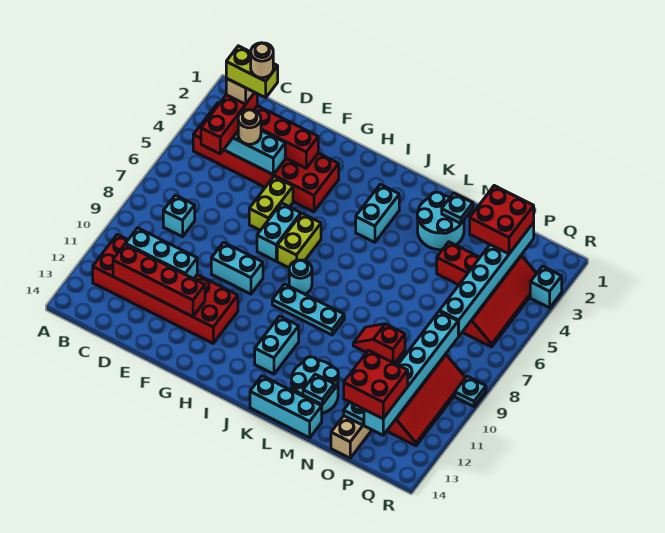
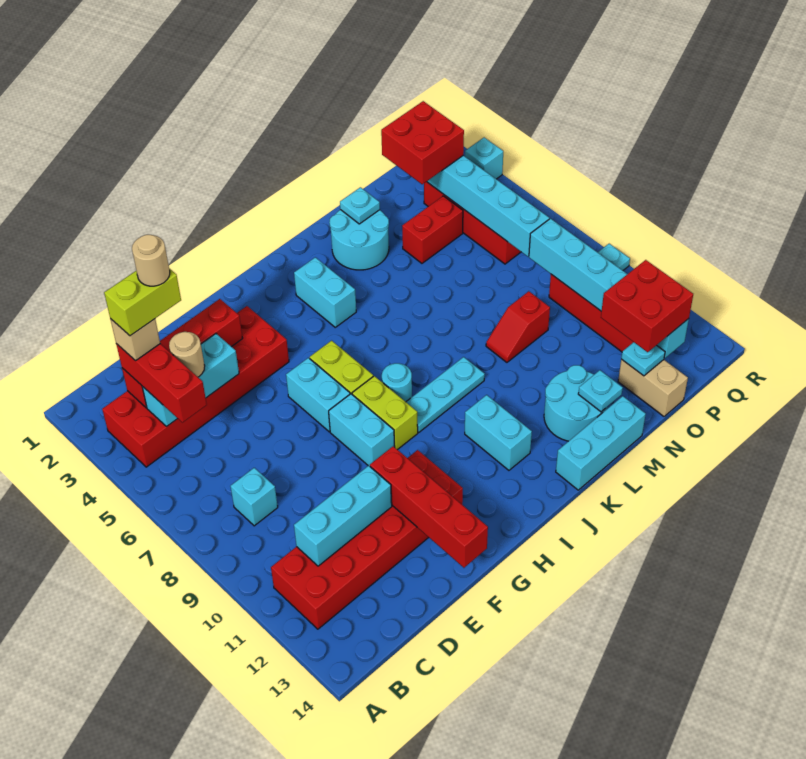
red 1x4 brick [113,244,205,317] -> red 1x4 brick turned to [370,446,488,568]
lime 1x2 brick [249,177,293,230] -> lime 1x2 brick moved to [352,376,418,450]
cyan 1x2 brick [211,242,263,294] -> cyan 1x2 brick turned to [329,394,395,466]

